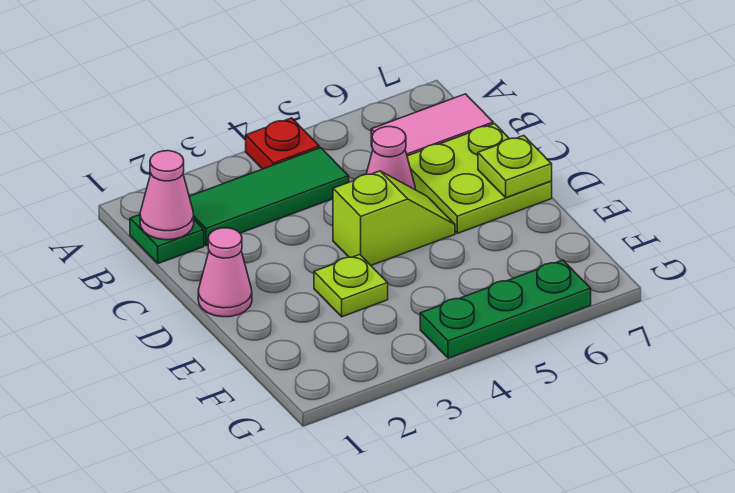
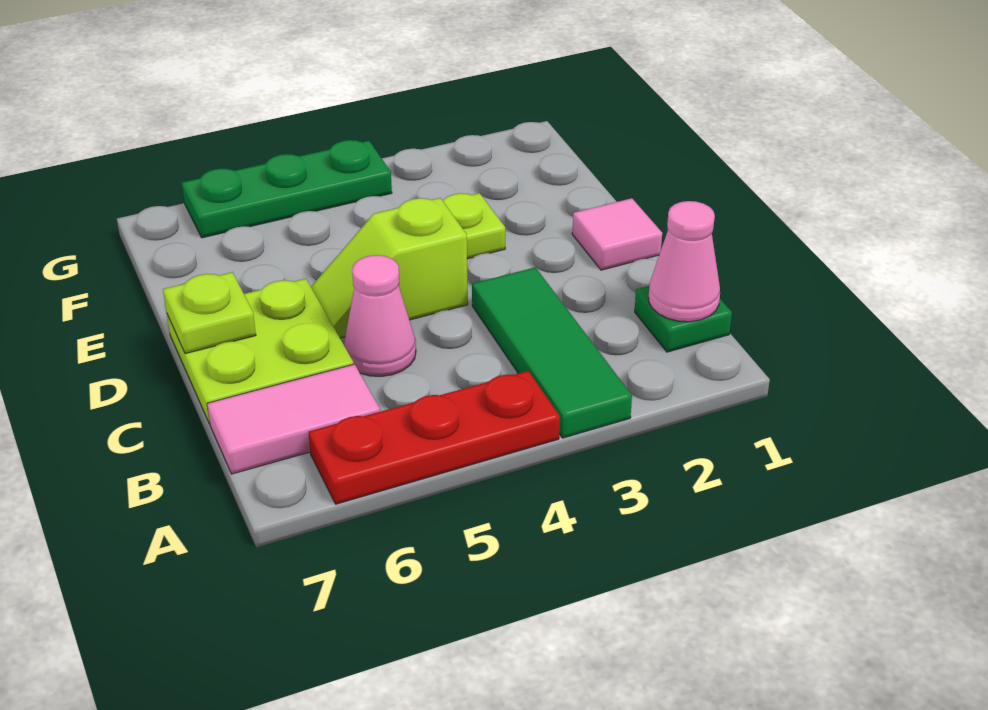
red 1x1 plate [246,118,319,169] -> red 1x3 plate [309,371,560,504]
green 1x3 tile [189,148,349,246] -> green 1x3 tile turned to [472,267,632,438]
pink 1x1 cone [198,228,252,317] -> pink 1x1 tile [572,198,662,270]

